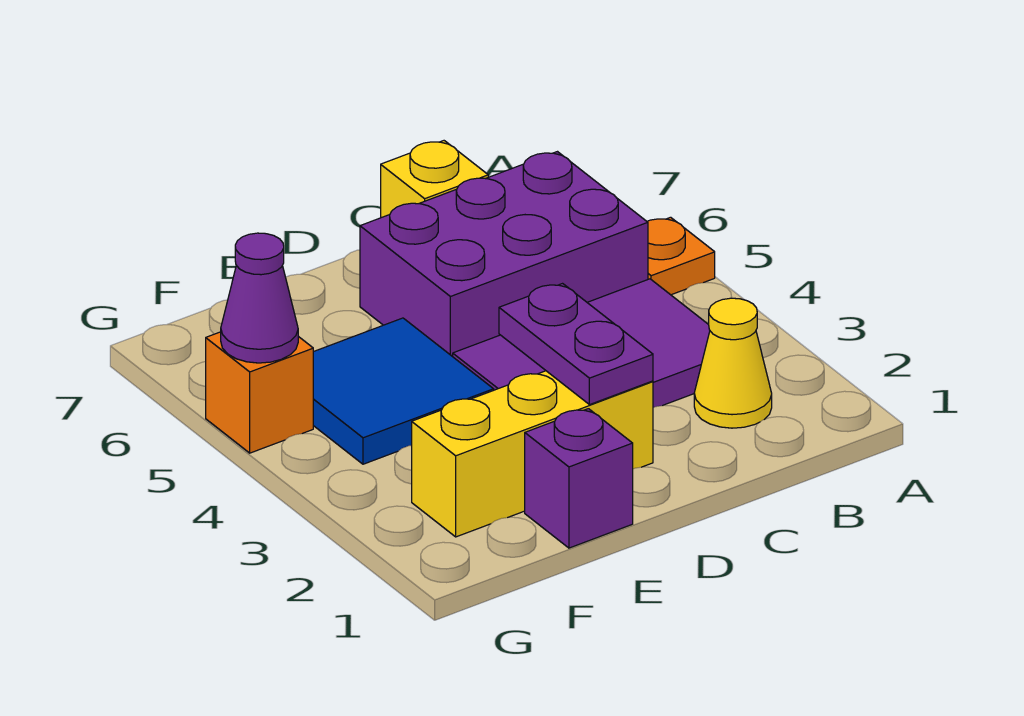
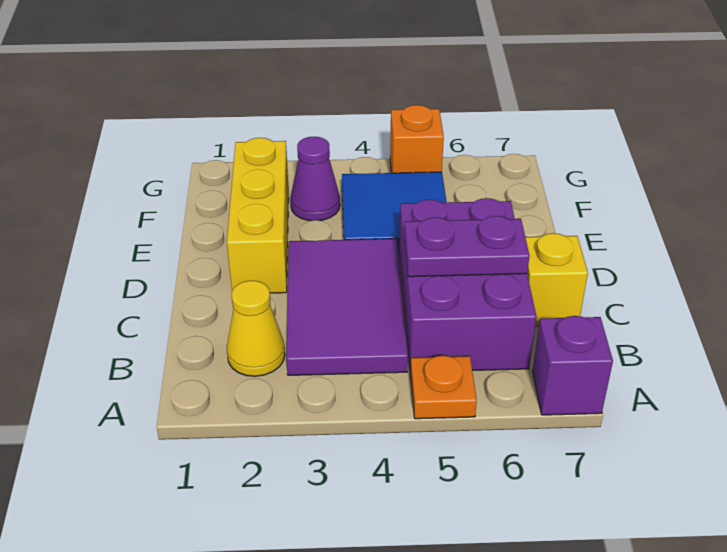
purple 1x2 plate [499,284,653,405] -> purple 1x2 plate moved to [404,216,530,277]
purple 1x1 brick [525,409,633,548] -> purple 1x1 brick moved to [532,316,613,415]
purple 1x1 cone [221,233,298,363] -> purple 1x1 cone moved to [291,137,340,221]

